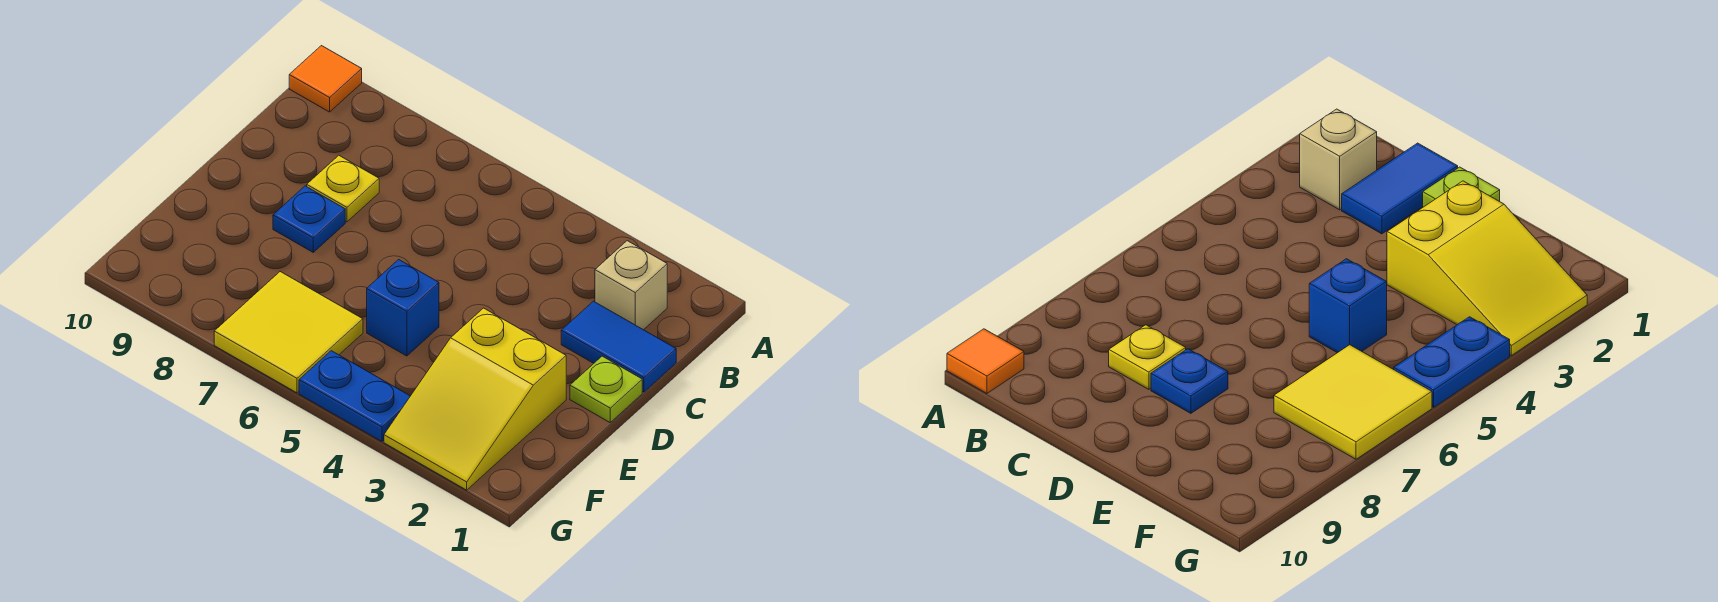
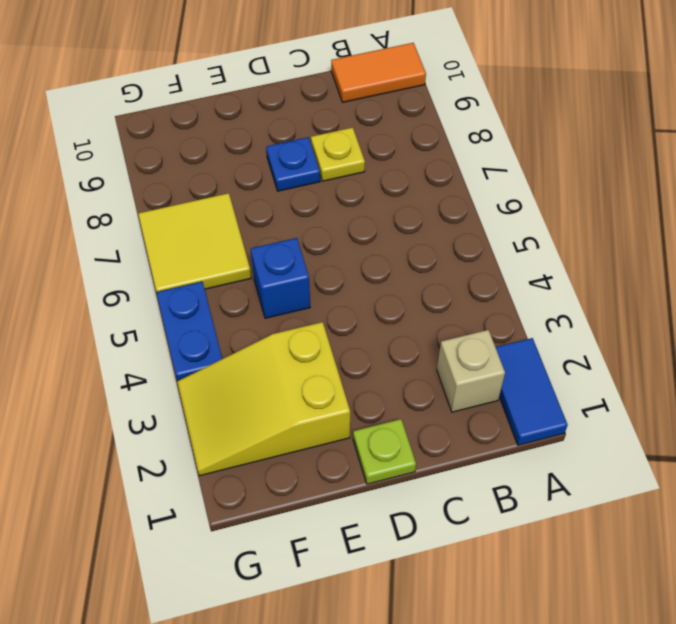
orange 1x1 tile [289,46,362,112] -> orange 1x2 tile [331,43,426,102]
blue 1x2 tile [561,301,676,392] -> blue 1x2 tile moved to [496,338,568,445]

